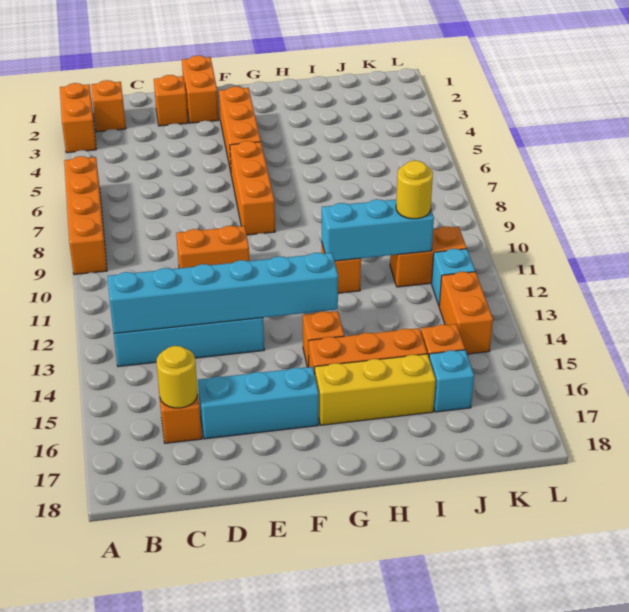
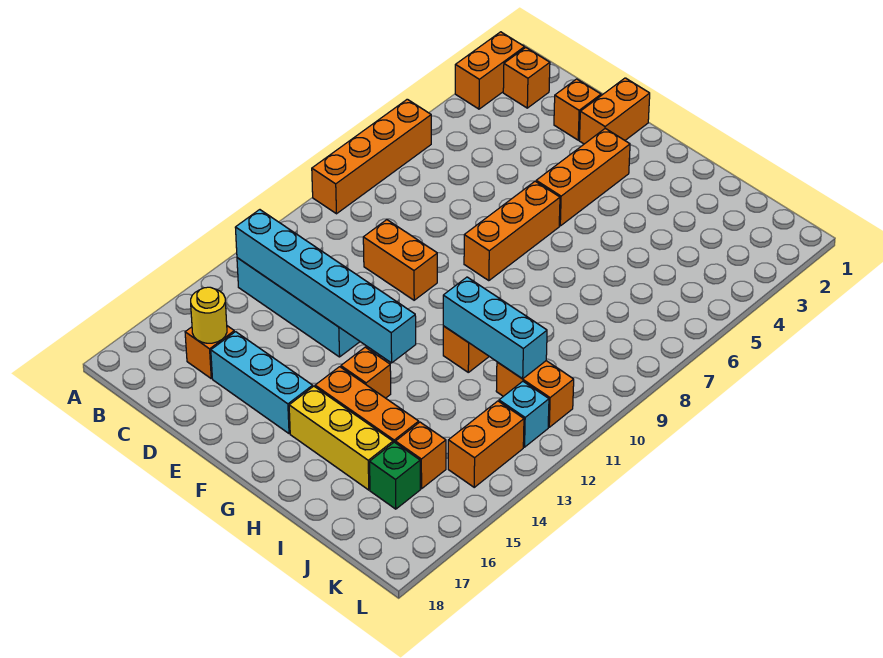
yellow 1x1 round brick [396,161,433,219] -> none
cyan 1x1 brick [429,350,474,412] -> green 1x1 brick [370,442,420,509]

